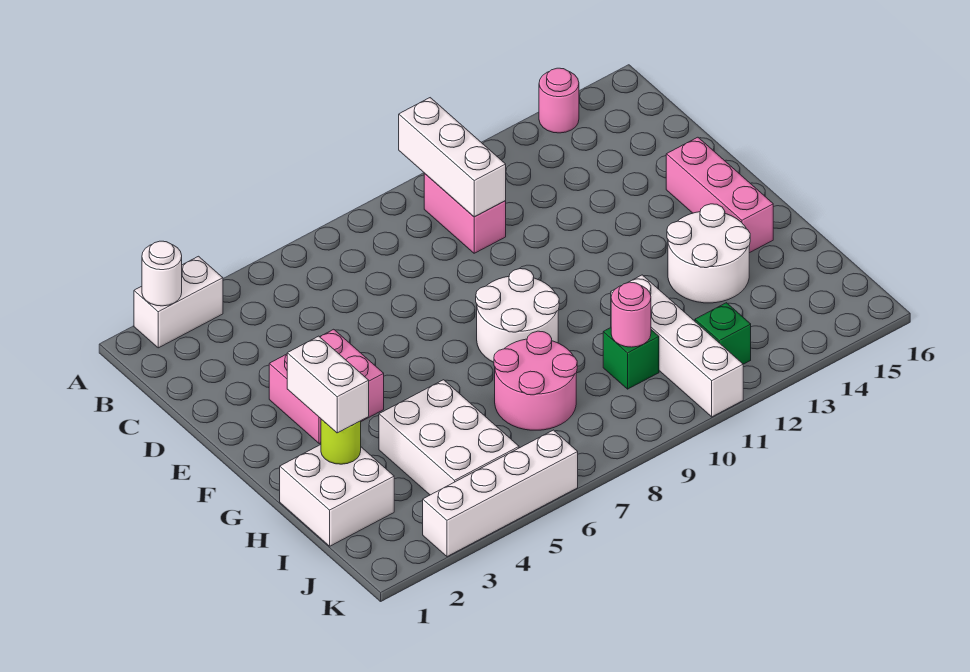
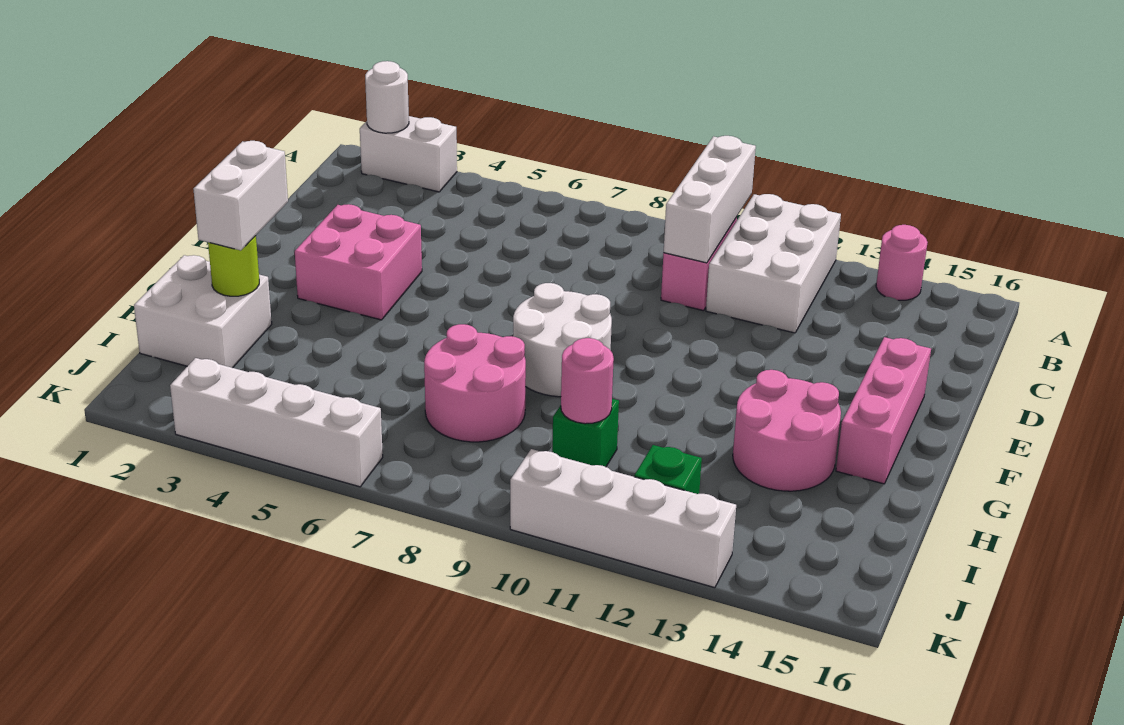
white 2x2 round brick [667,204,750,303] -> pink 2x2 round brick [733,370,841,491]
white 2x3 brick [379,380,519,495] -> white 2x3 brick moved to [706,194,841,333]
white 1x4 brick [611,275,743,417] -> white 1x4 brick turned to [510,449,736,588]

